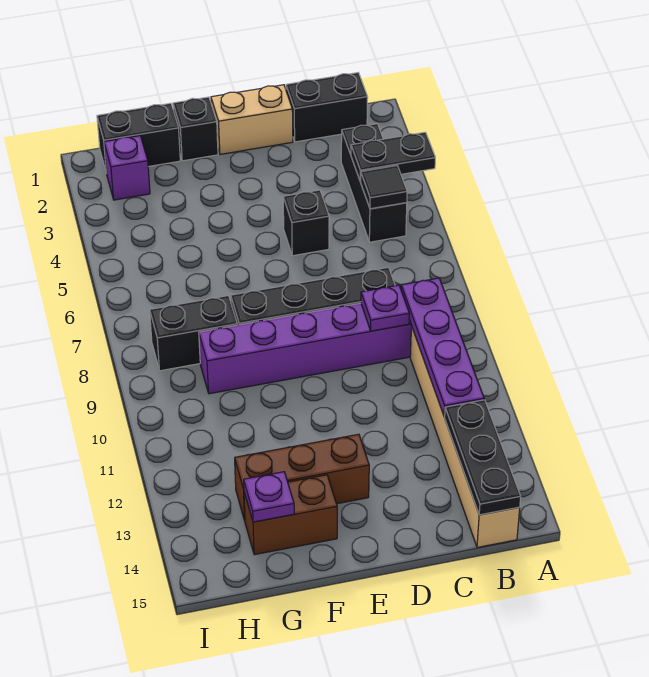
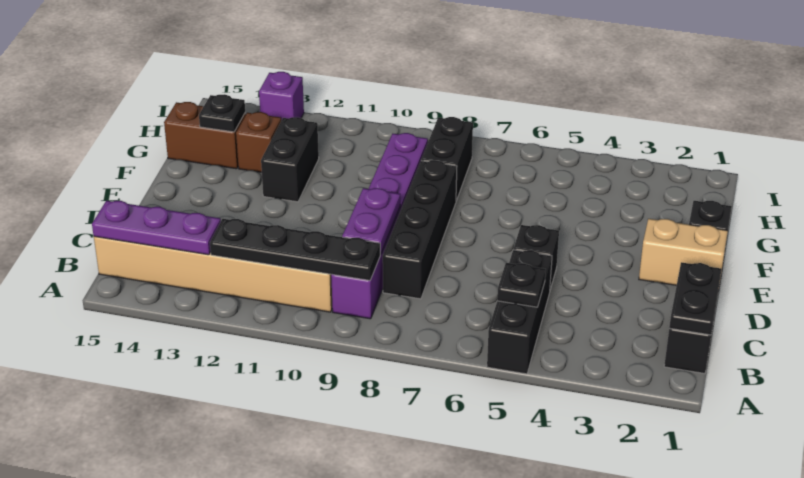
black 1x2 plate [351,132,435,181] -> black 1x2 plate moved to [669,262,722,335]
black 1x3 brick [341,124,407,242] -> black 1x3 brick turned to [487,250,552,374]
black 1x1 tile [361,166,407,209] -> black 1x1 plate [497,263,546,307]
purple 1x4 plate [401,278,484,416] -> black 1x4 plate [210,219,380,280]
black 1x3 plate [445,400,521,515] -> purple 1x3 plate [92,201,221,255]
purple 1x1 plate [361,285,409,331] -> purple 1x2 plate [342,188,400,254]
tan 1x2 brick [211,85,293,154] -> tan 1x2 brick turned to [639,219,728,285]
brown 1x3 brick [235,434,369,521] -> brown 1x1 brick [236,112,281,172]
brown 1x2 brick [244,475,337,555] -> brown 1x2 brick turned to [164,102,246,169]
black 1x2 brick [97,103,180,173] -> black 1x2 brick moved to [261,117,319,202]
purple 1x1 plate [244,472,294,522] -> black 1x1 plate [199,94,245,132]
purple 1x1 brick [104,136,150,200] -> purple 1x1 brick moved to [259,72,304,120]

